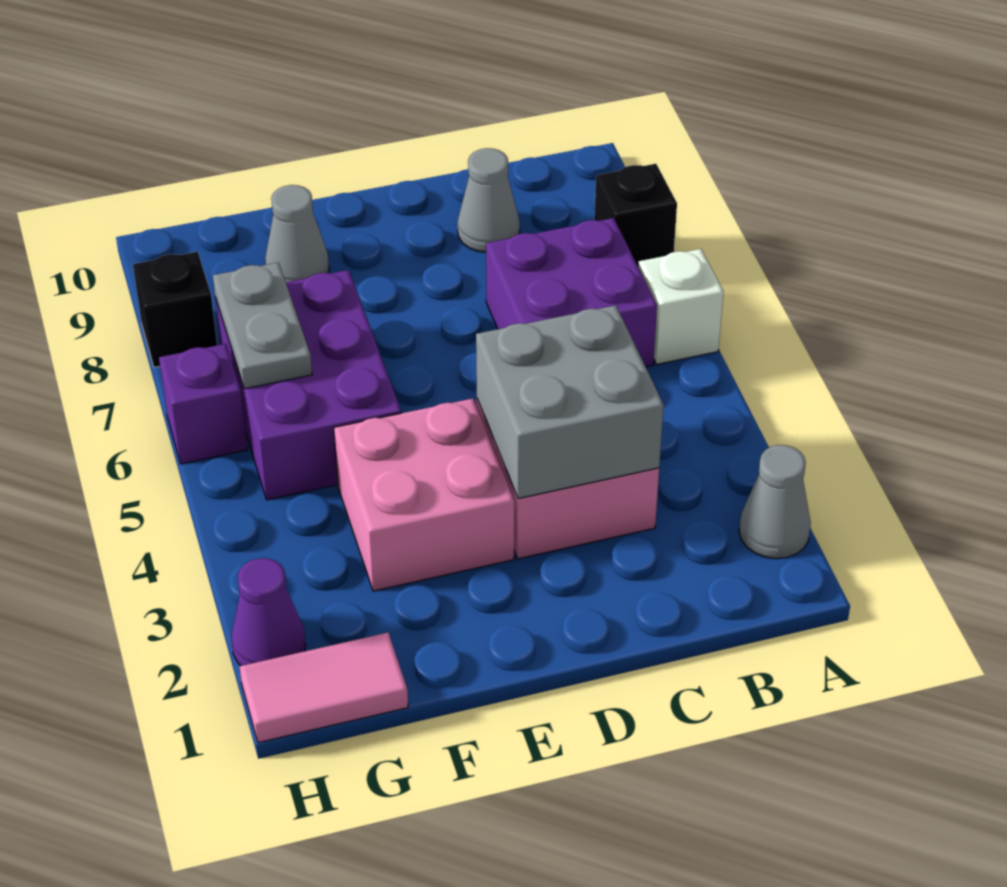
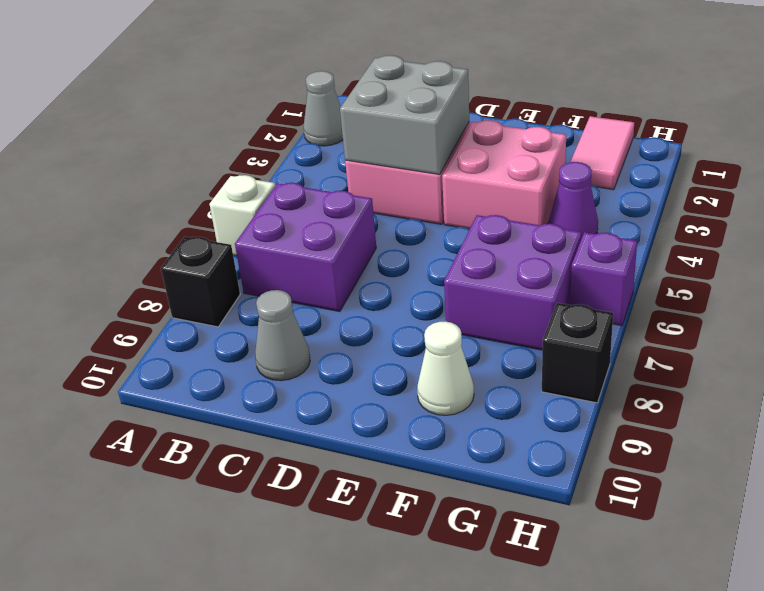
purple 2x3 brick [215,270,401,500] -> purple 2x2 brick [444,215,581,350]
grey 1x1 cone [265,185,329,282] -> white 1x1 cone [417,321,474,415]
pink 1x2 tile [240,633,408,743] -> pink 1x2 tile turned to [571,116,634,190]
grey 1x2 plate [213,262,312,389] -> none
purple 1x1 cone [231,558,306,666] -> purple 1x1 cone moved to [549,162,598,239]

